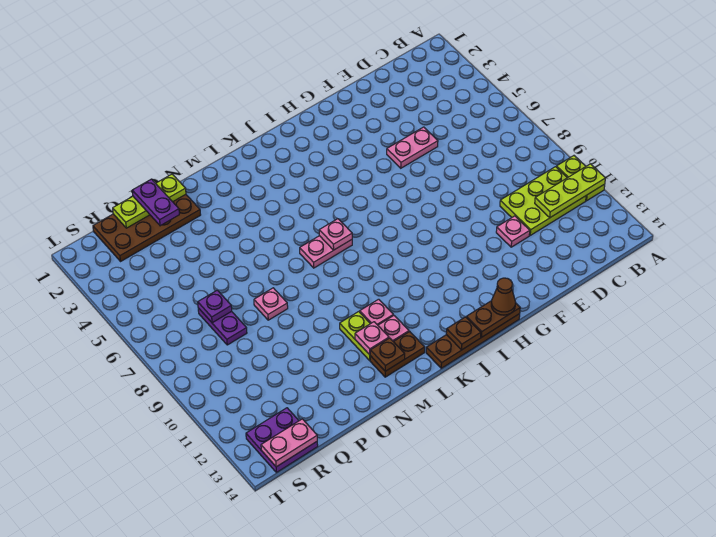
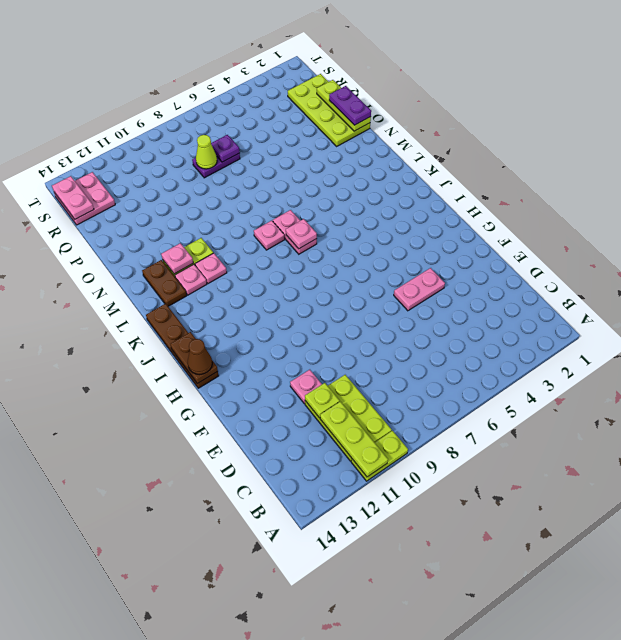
none -> lime 1x1 plate [305,383,340,418]
pink 1x2 plate [387,127,438,168] -> pink 1x2 plate turned to [394,268,445,311]
brown 1x1 plate [446,317,481,350] -> none
brown 1x1 plate [370,338,405,371] -> none
brown 2x4 plate [93,194,201,261] -> lime 2x4 plate [288,74,370,146]
pink 1x1 plate [254,288,288,320] -> pink 1x1 plate moved to [254,221,285,250]
purple 1x2 plate [132,179,179,226] -> purple 1x2 plate turned to [329,86,371,125]
none -> lime 1x1 cone [196,135,217,169]
purple 2x2 plate [246,408,318,472] -> pink 2x2 plate [54,172,115,225]

